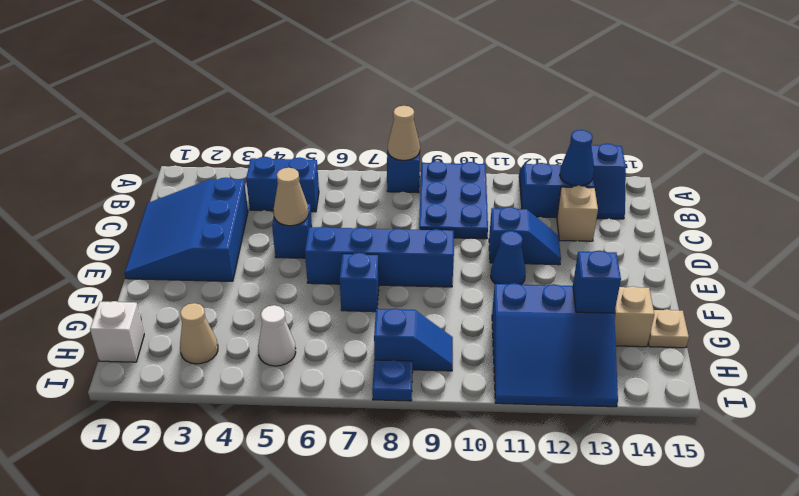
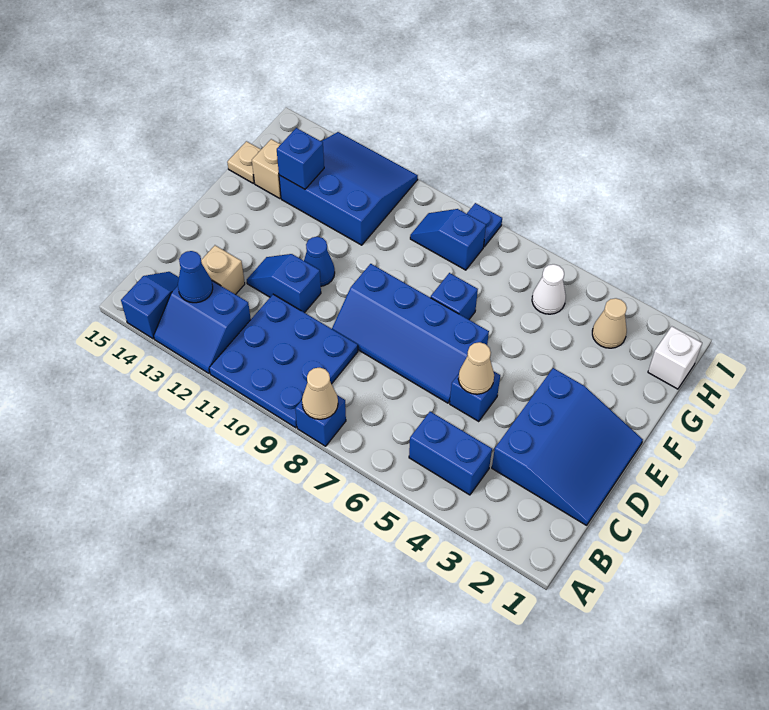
blue 2x3 plate [419,161,488,239] -> blue 3x3 plate [209,294,358,428]

